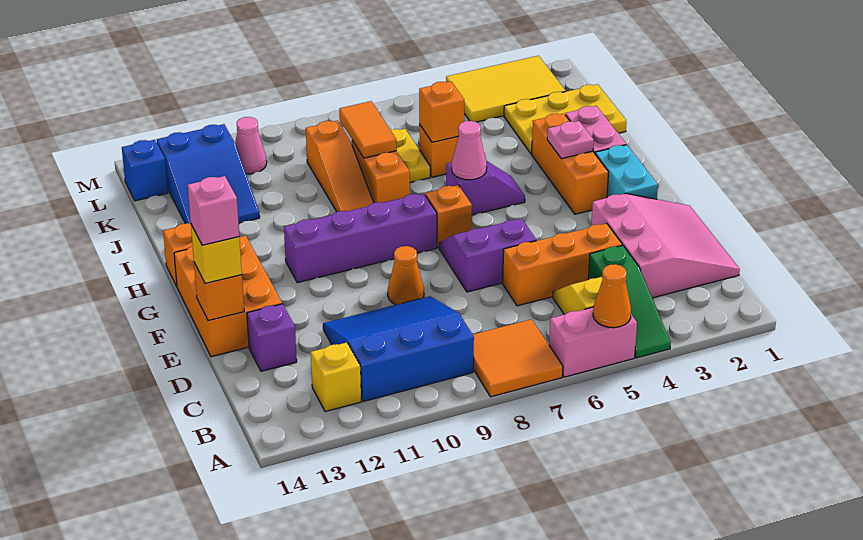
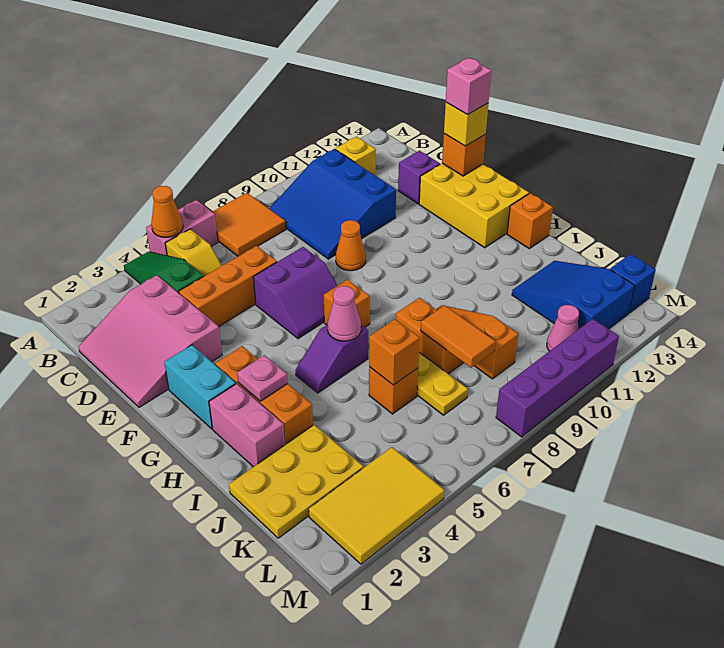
blue 3x3 slope [323,296,474,402] -> blue 3x3 slope turned to [269,149,396,259]
orange 2x3 brick [174,236,282,357] -> yellow 2x3 brick [419,163,529,248]
purple 1x4 brick [284,193,437,283] -> purple 1x4 brick moved to [496,319,619,437]

